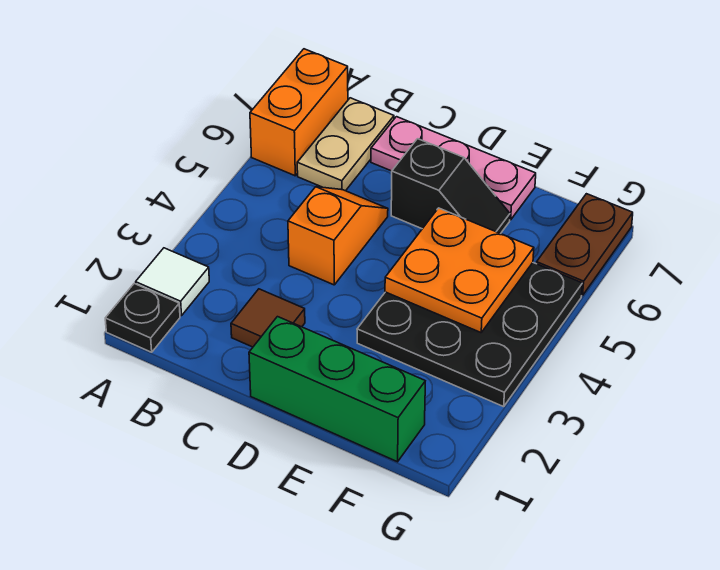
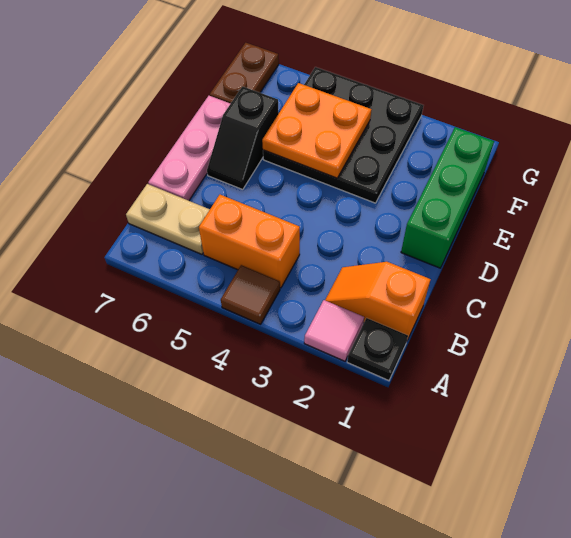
white 1x1 tile [136,248,209,316] -> pink 1x1 tile [304,300,364,361]
orange 1x2 brick [250,49,348,176] -> orange 1x2 brick moved to [199,195,300,288]
brown 1x1 tile [231,289,305,347] -> brown 1x1 tile moved to [221,265,280,324]
orange 1x2 slope [288,187,388,285] -> orange 1x2 slope moved to [325,262,431,340]
black 1x2 slope [391,139,510,234] -> black 1x2 slope turned to [207,86,279,189]
brown 1x2 plate [537,194,633,296] -> brown 1x2 plate turned to [210,43,279,103]

